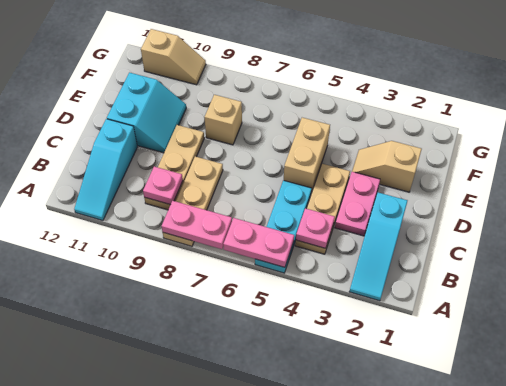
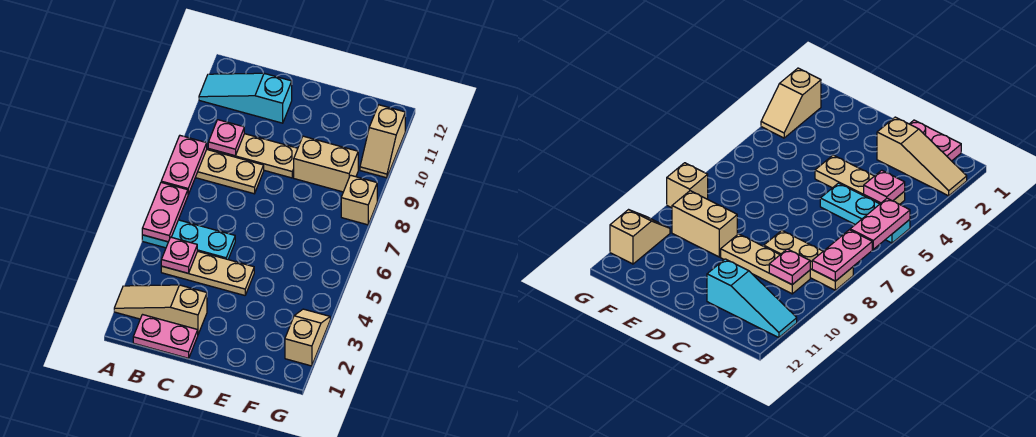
cyan 1x3 slope [349,192,407,301] -> tan 1x3 slope [114,285,207,334]
pink 1x2 plate [335,172,380,236] -> pink 1x2 plate moved to [133,315,198,358]
tan 1x2 brick [284,118,330,193] -> tan 1x2 brick moved to [294,136,358,192]
cyan 2x2 slope [107,73,186,153] -> none
tan 1x2 slope [352,141,422,192] -> tan 1x2 slope moved to [285,309,330,366]
tan 1x1 brick [204,95,242,145] -> tan 1x1 brick moved to [341,175,377,225]

